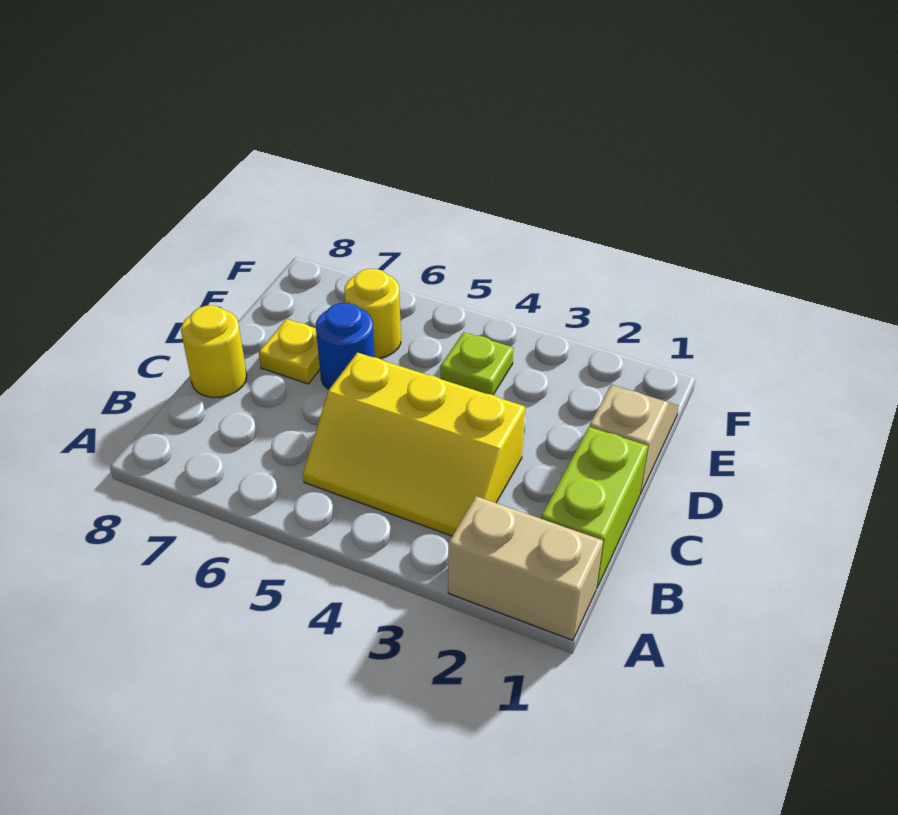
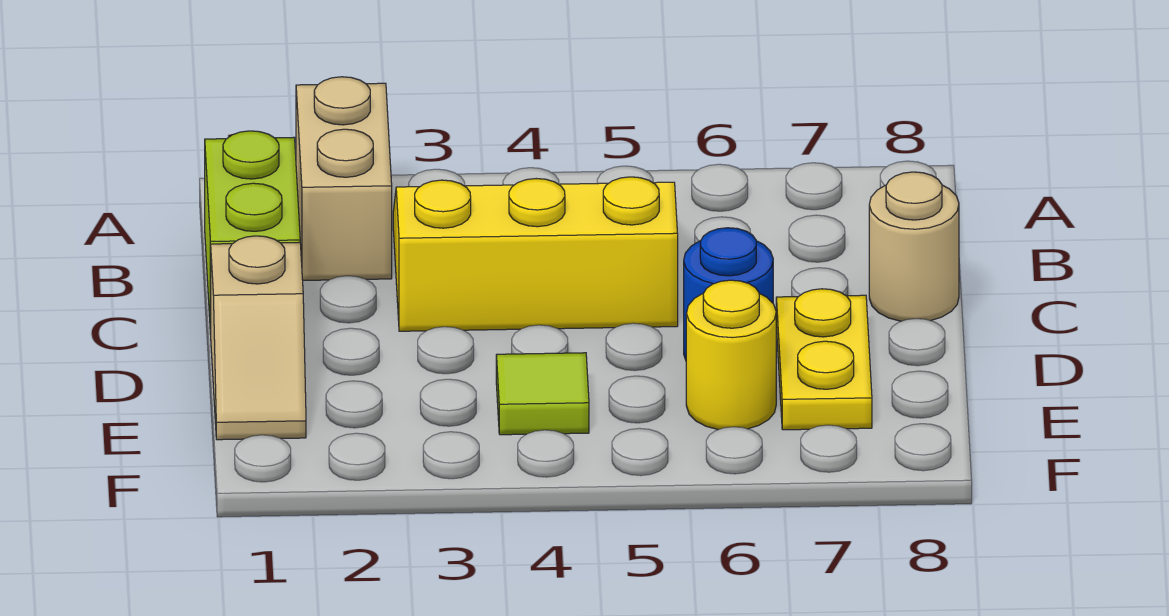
tan 1x2 brick [448,496,603,640] -> tan 1x2 brick turned to [296,77,392,280]
yellow 1x1 round brick [181,305,247,398] -> tan 1x1 round brick [869,172,959,321]
yellow 1x1 plate [259,319,320,384] -> yellow 1x2 plate [776,289,872,430]
lime 1x1 plate [440,332,513,395] -> lime 1x1 tile [496,353,589,435]

